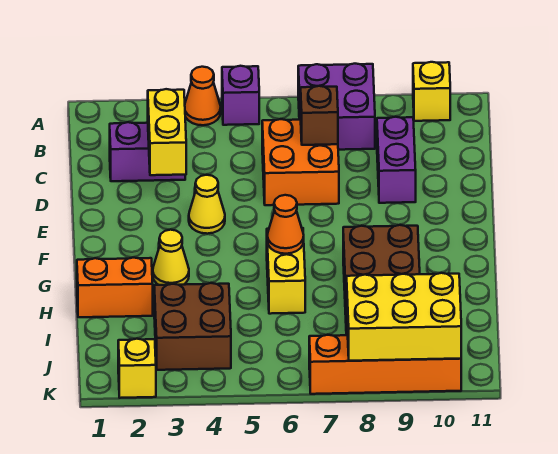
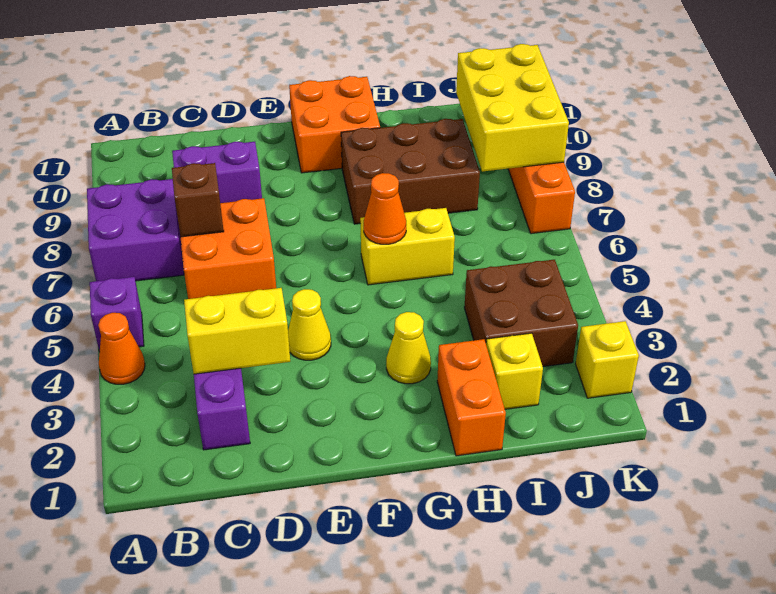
yellow 1x1 brick [413,62,450,121] -> yellow 1x1 brick moved to [486,333,543,409]
none -> orange 2x2 brick [289,76,380,173]

